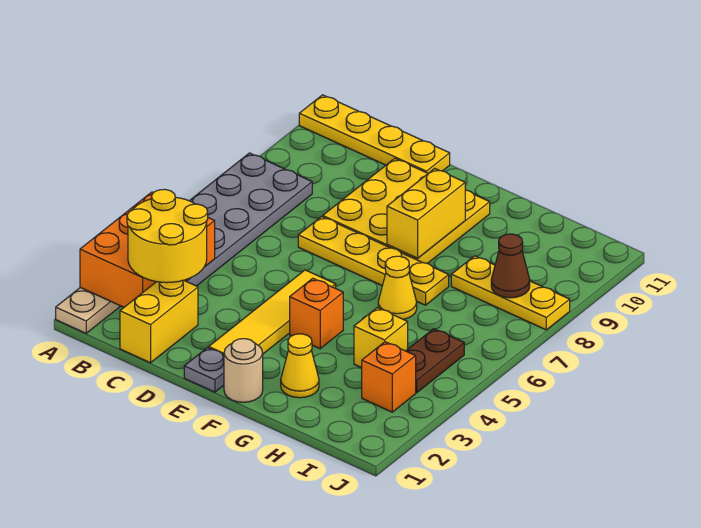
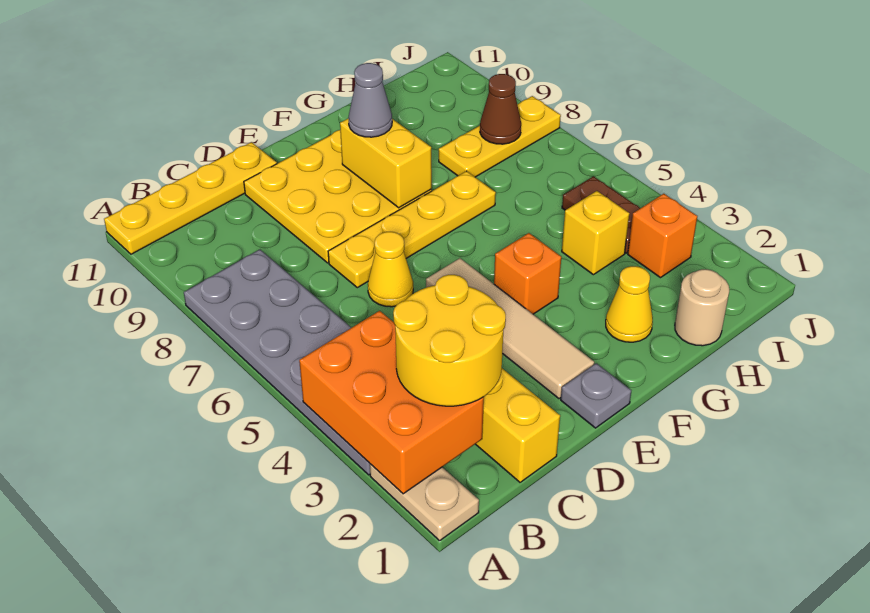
yellow 1x4 tile [209,270,336,355] -> tan 1x4 tile [426,258,594,399]
tan 1x1 round brick [224,339,263,402] -> tan 1x1 round brick moved to [675,269,729,346]
none -> grey 1x1 cone [348,63,392,137]
yellow 1x1 cone [378,256,417,320] -> yellow 1x1 cone moved to [368,232,413,307]

